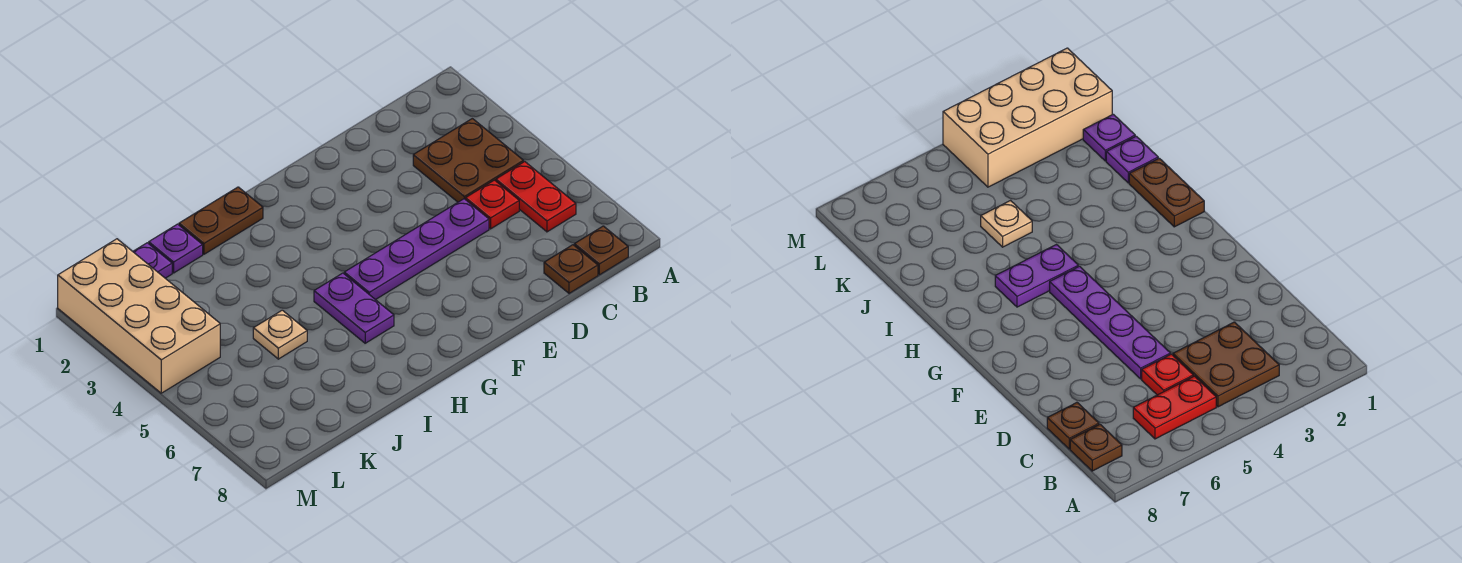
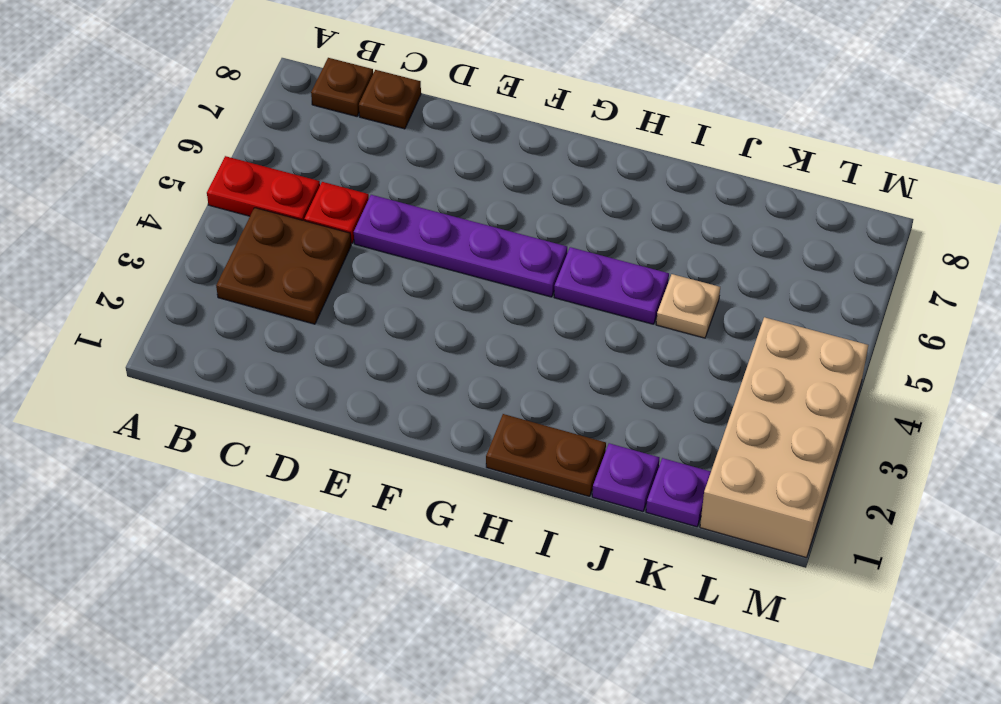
red 1x2 plate [496,162,576,232] -> red 1x2 plate turned to [207,156,320,221]
purple 1x2 plate [314,273,394,343] -> purple 1x2 plate turned to [554,247,669,324]

